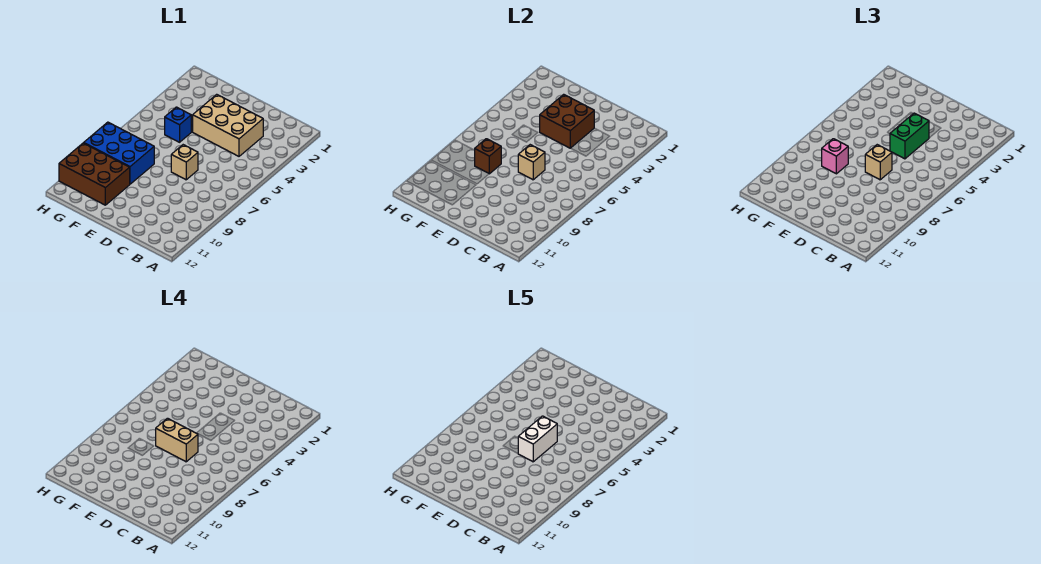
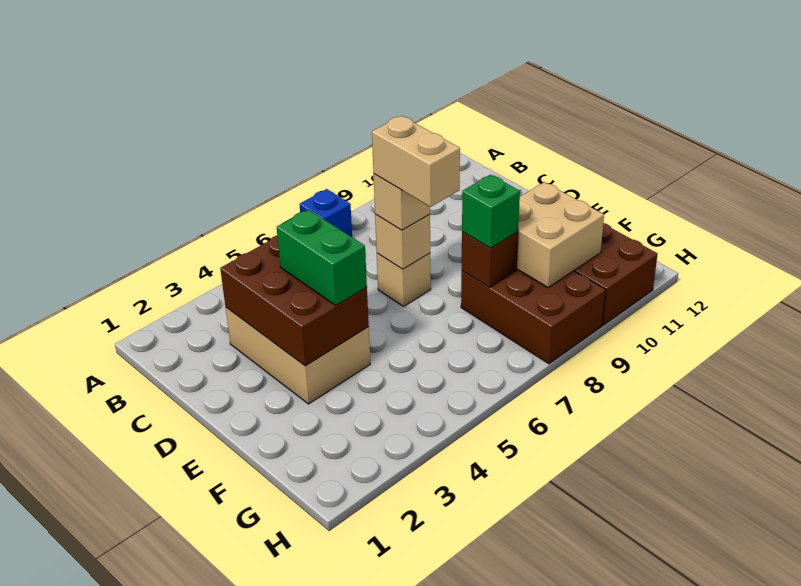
brown 2x2 brick [540,94,594,148] -> brown 2x3 brick [220,236,369,366]
green 1x2 brick [890,113,929,159] -> green 1x2 brick turned to [277,209,367,305]
white 1x2 brick [518,416,557,462] -> none
blue 1x1 brick [165,107,191,142] -> blue 1x1 brick moved to [300,189,352,237]
blue 2x3 brick [84,122,154,184] -> brown 2x3 brick [461,269,606,364]
pink 1x1 brick [822,139,848,174] -> green 1x1 brick [462,175,520,248]
none -> tan 2x2 brick [516,182,604,287]

